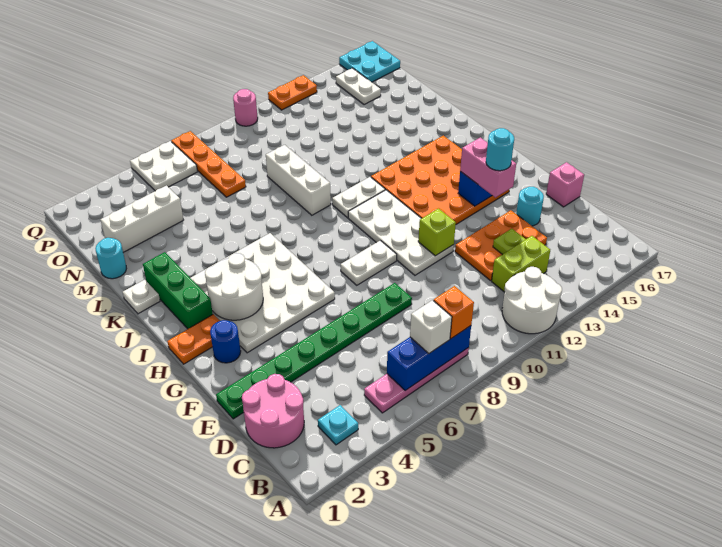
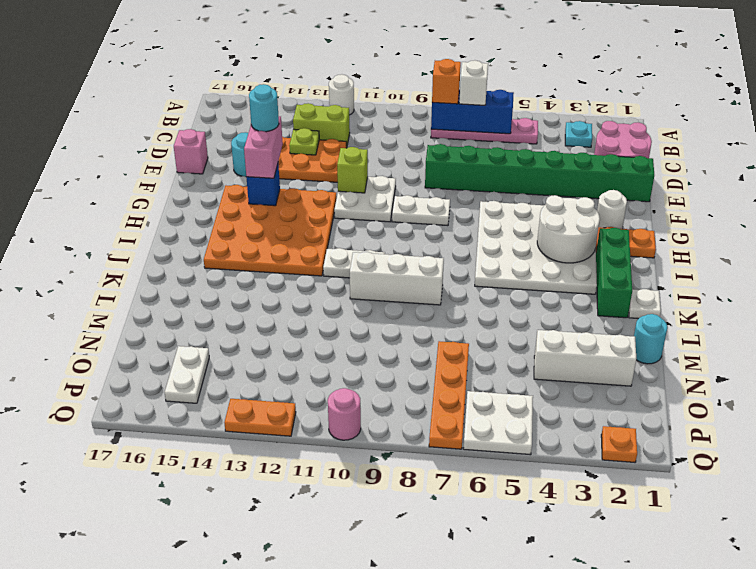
white 2x2 round brick [502,267,562,334] -> white 1x1 round brick [329,74,354,115]
green 1x8 plate [216,283,412,419] -> green 1x8 brick [425,144,654,202]
white 2x4 plate [348,190,454,275] -> white 2x2 plate [334,176,396,222]
blue 1x1 round brick [210,320,241,363] -> white 1x1 round brick [597,190,627,229]
white 1x3 brick [266,145,331,215] -> white 1x3 brick turned to [350,252,444,305]
cyan 2x2 plate [339,41,400,82] -> none
none -> orange 1x1 plate [601,426,637,462]

